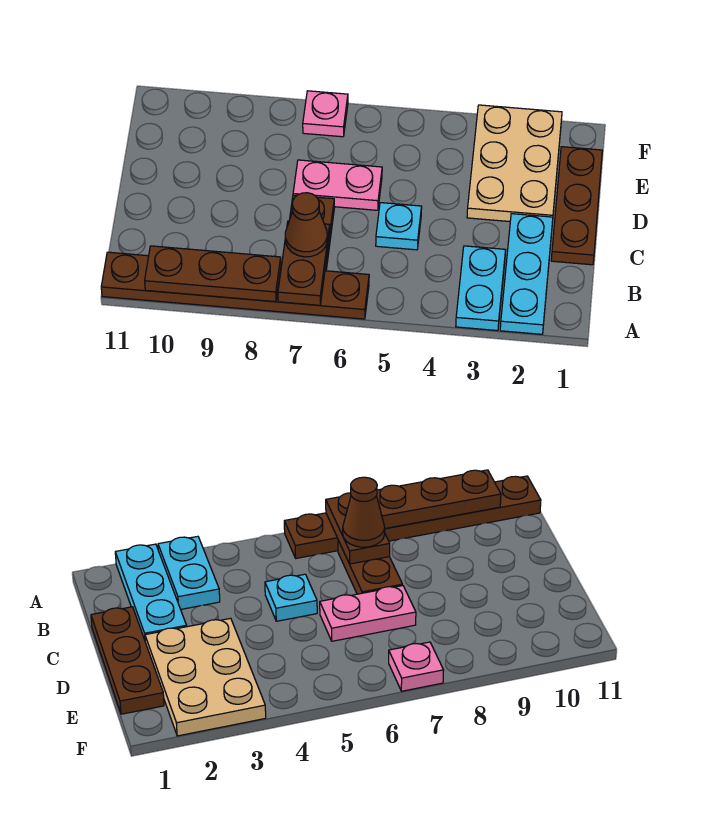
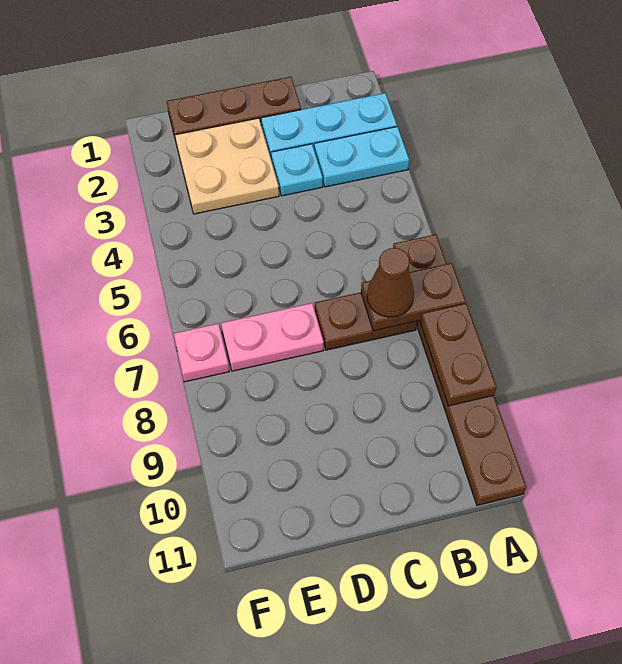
brown 1x3 plate [145,246,281,302] -> brown 1x2 plate [420,304,496,406]
cyan 1x1 plate [376,203,422,250] -> cyan 1x1 plate moved to [271,144,323,196]
tan 2x3 plate [467,105,562,222] -> tan 2x2 plate [175,118,279,214]
pink 1x2 plate [293,160,382,210] -> pink 1x2 plate turned to [221,303,324,371]

